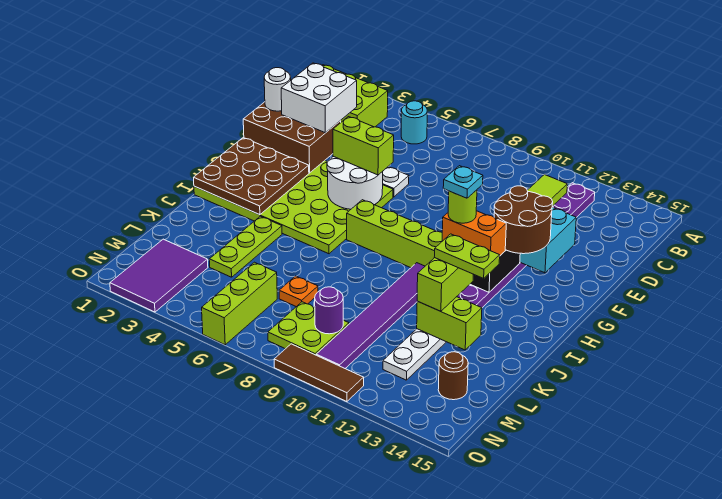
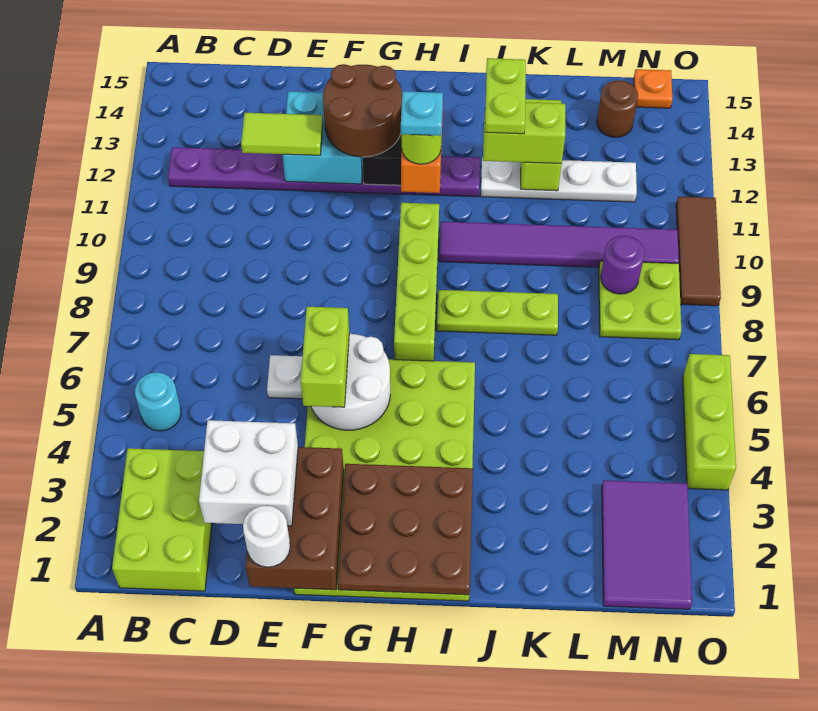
lime 1x3 plate [209,216,282,277] -> lime 1x3 plate moved to [437,290,558,335]
orange 1x1 plate [279,276,318,307] -> orange 1x1 plate moved to [634,69,672,108]
purple 2x3 tile [110,239,208,312] -> purple 2x3 tile turned to [602,480,692,609]
lime 1x3 brick [202,262,277,345] -> lime 1x3 brick turned to [683,354,736,490]

